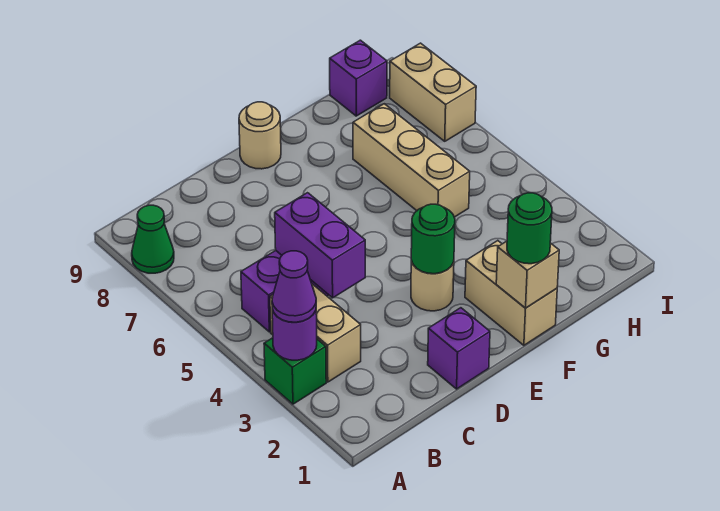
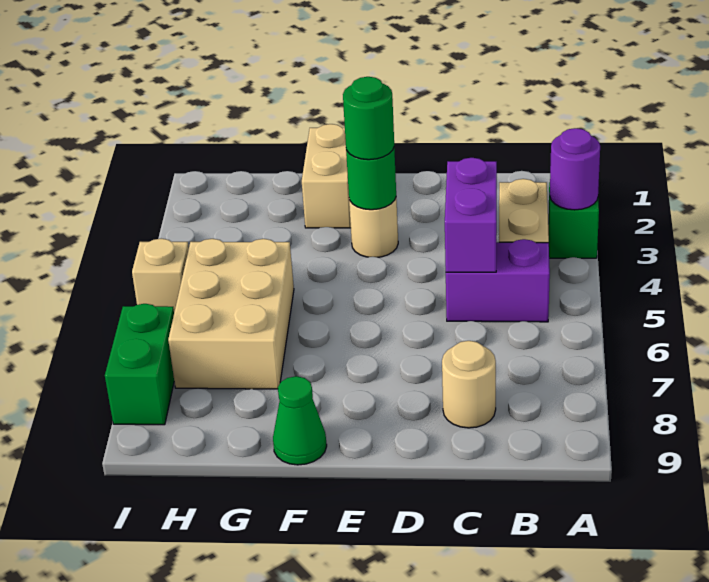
purple 1x1 cone [272,251,316,322] -> none
green 1x1 cone [132,205,174,273] -> green 1x1 cone moved to [273,376,327,465]
purple 1x1 brick [428,308,490,389] -> none
tan 1x1 round brick [239,102,281,169] -> tan 1x1 round brick moved to [442,341,496,428]
tan 1x1 brick [496,241,559,308] -> tan 1x1 brick moved to [132,239,189,312]
green 1x1 round brick [507,193,552,264] -> green 1x1 round brick moved to [343,77,394,160]
tan 1x3 brick [353,104,470,217] -> tan 2x3 brick [168,239,294,389]
purple 1x1 brick [330,40,387,116] -> none
tan 1x2 brick [390,43,476,141] -> green 1x2 brick [105,304,174,425]

